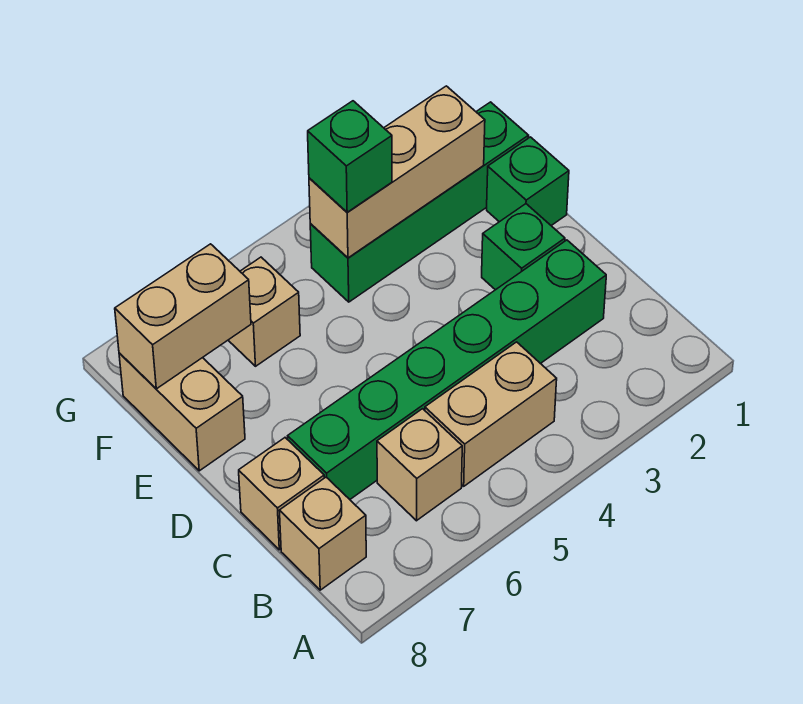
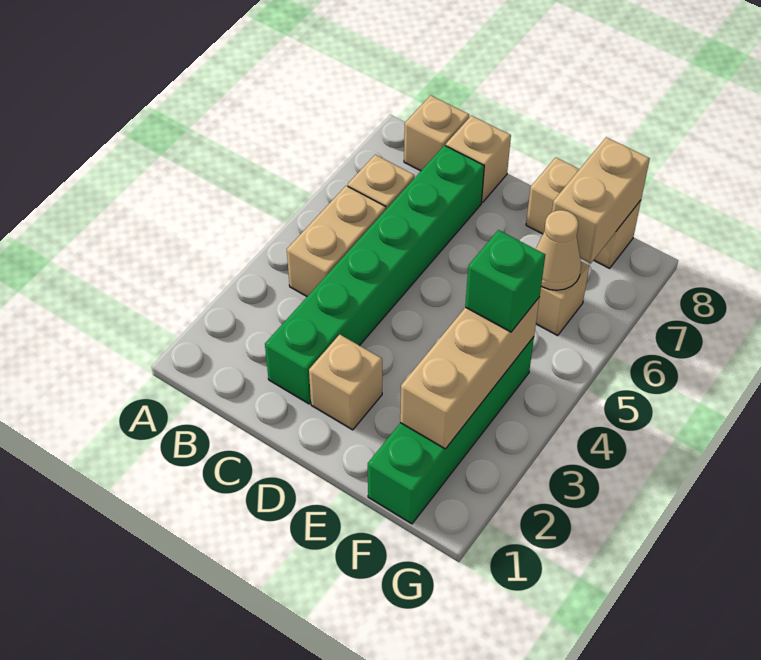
green 1x1 brick [482,204,565,290] -> tan 1x1 brick [309,334,382,430]
green 1x1 brick [487,137,569,225] -> none
none -> tan 1x1 cone [536,210,581,290]

